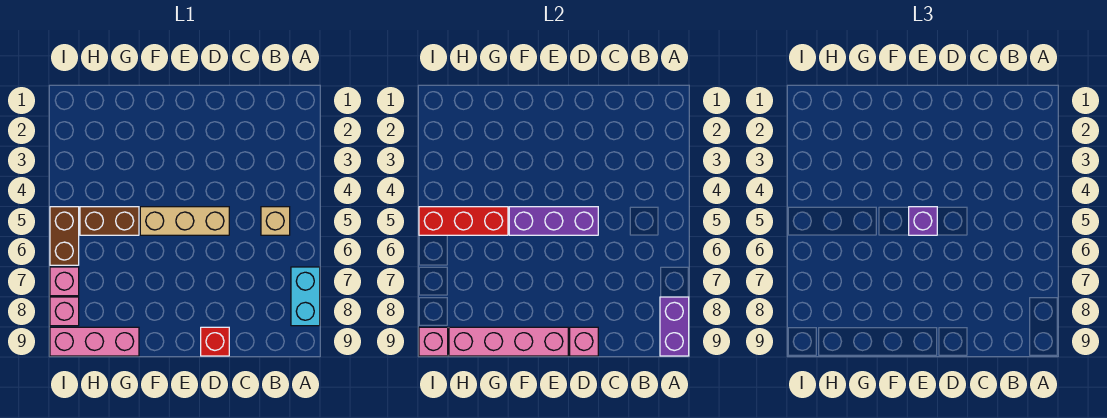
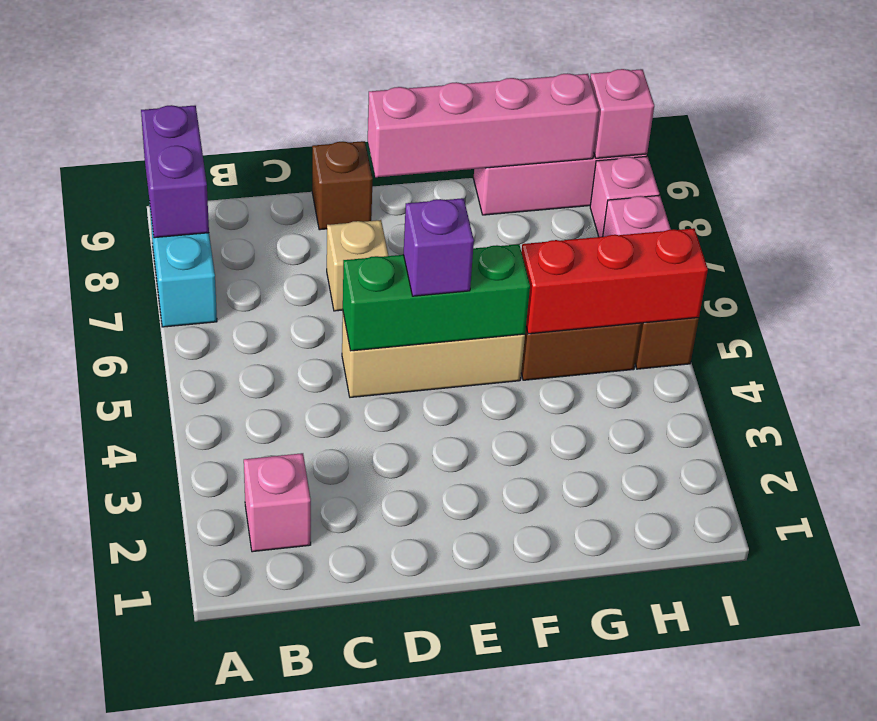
tan 1x1 brick [261,207,290,235] -> tan 1x1 brick moved to [327,220,389,311]
purple 1x3 brick [509,207,598,235] -> green 1x3 brick [343,244,530,351]
red 1x1 brick [201,327,229,356] -> brown 1x1 brick [312,141,373,230]
pink 1x1 brick [570,327,598,356] -> pink 1x1 brick moved to [244,453,311,552]

